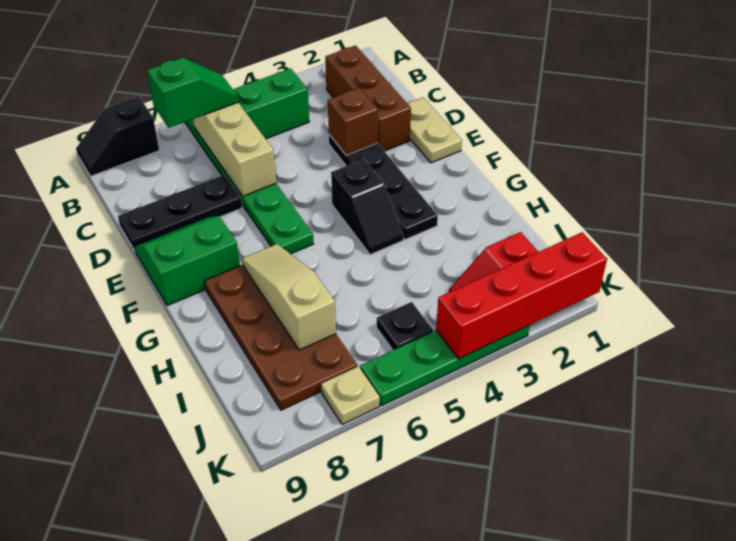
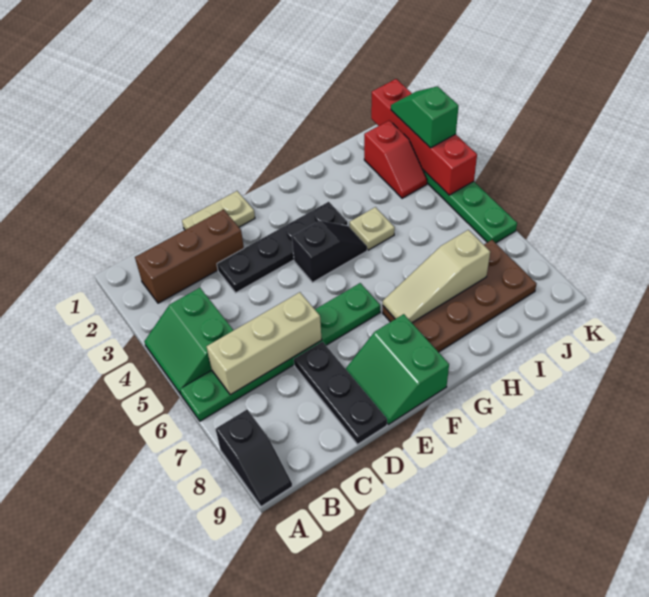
green 1x2 slope [147,58,238,128] -> green 1x2 slope moved to [391,86,459,148]
brown 1x1 brick [328,88,378,155] -> none
black 1x1 plate [377,302,433,350] -> none
tan 1x1 plate [321,366,380,424] -> tan 1x1 plate moved to [350,207,395,250]

